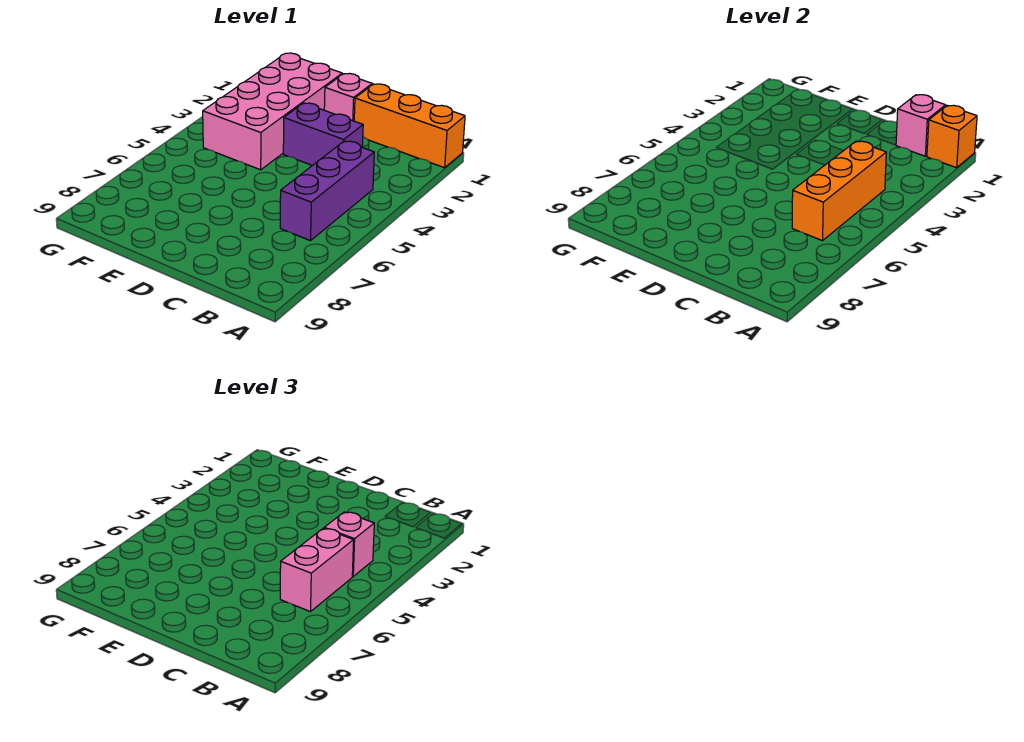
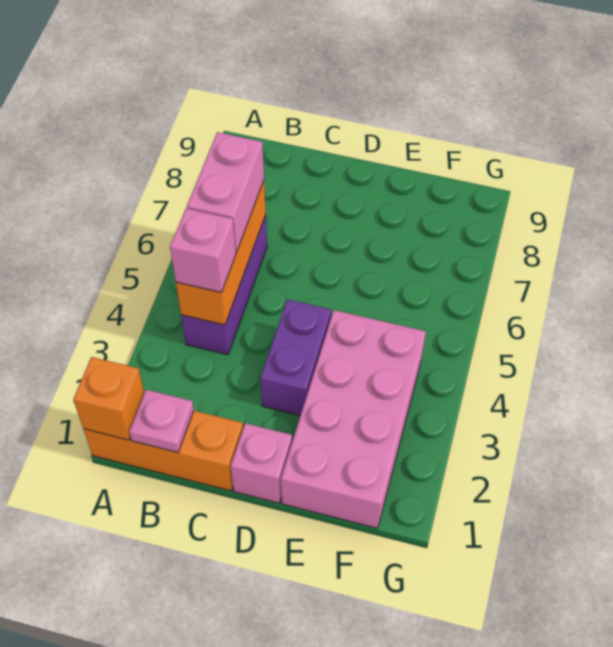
pink 1x1 brick [896,95,946,156] -> pink 1x1 plate [129,390,194,452]
purple 1x2 brick [283,103,363,166] -> purple 1x2 brick turned to [260,299,331,416]

